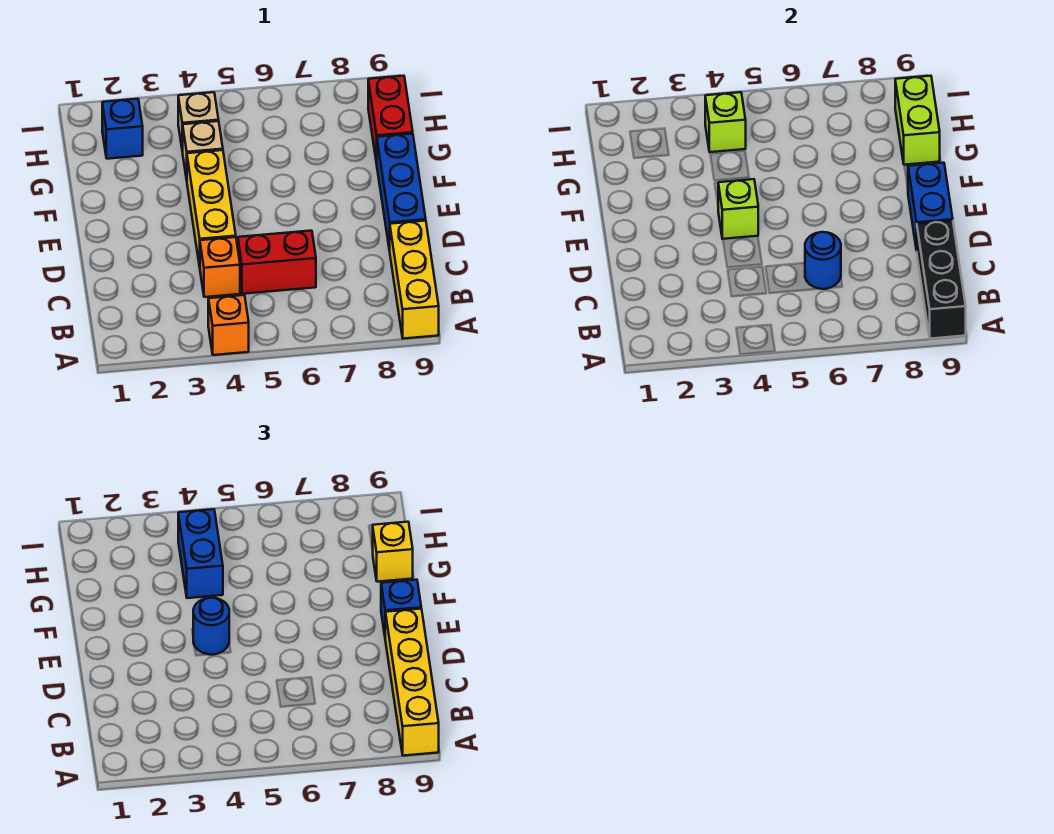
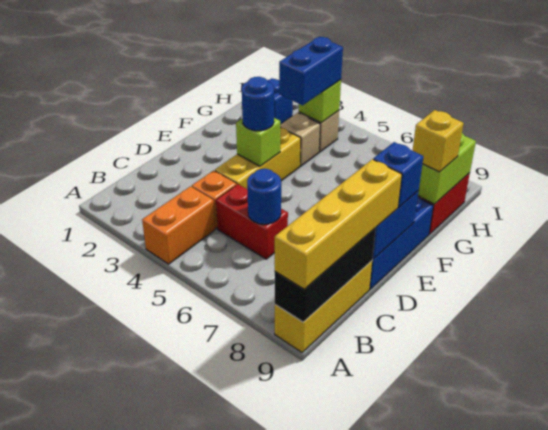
orange 1x1 brick [208,295,249,355] -> orange 1x2 brick [142,186,215,264]

